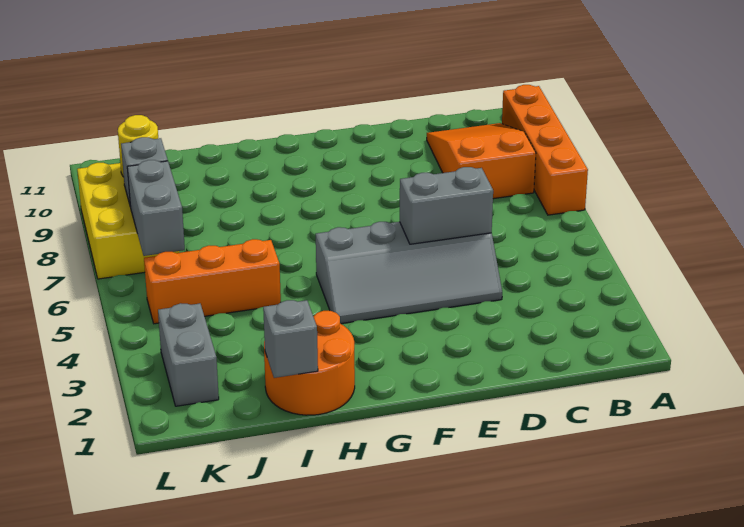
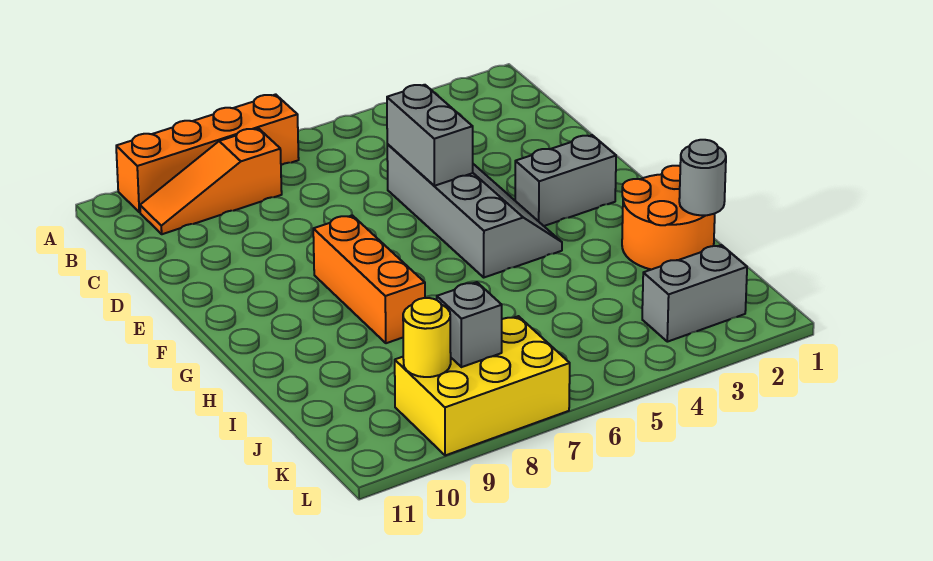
orange 2x3 slope [427,123,536,199] -> orange 1x3 slope [140,128,282,234]
grey 1x1 brick [263,300,318,378] -> grey 1x1 round brick [679,140,726,215]
orange 1x3 brick [144,239,281,324] -> orange 1x3 brick moved to [313,215,425,343]
grey 1x2 brick [127,160,185,256] -> grey 1x2 brick moved to [515,135,616,226]

